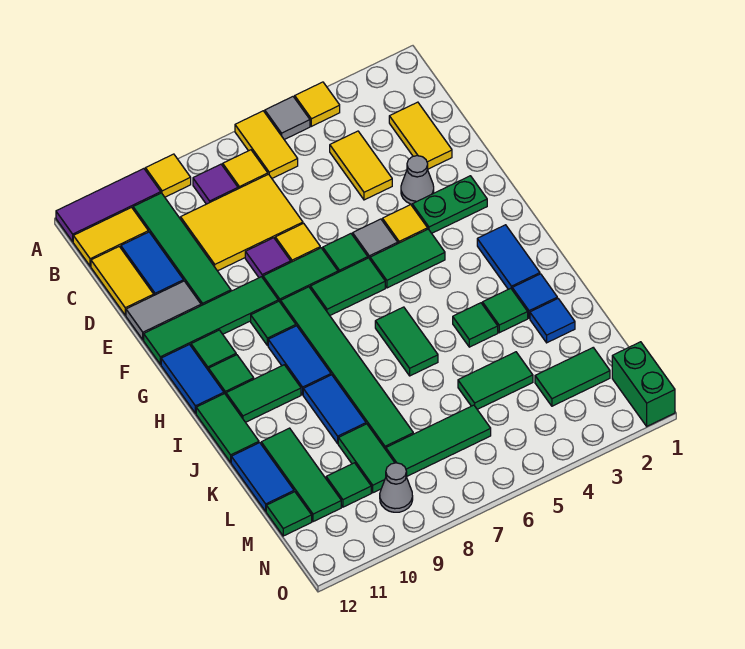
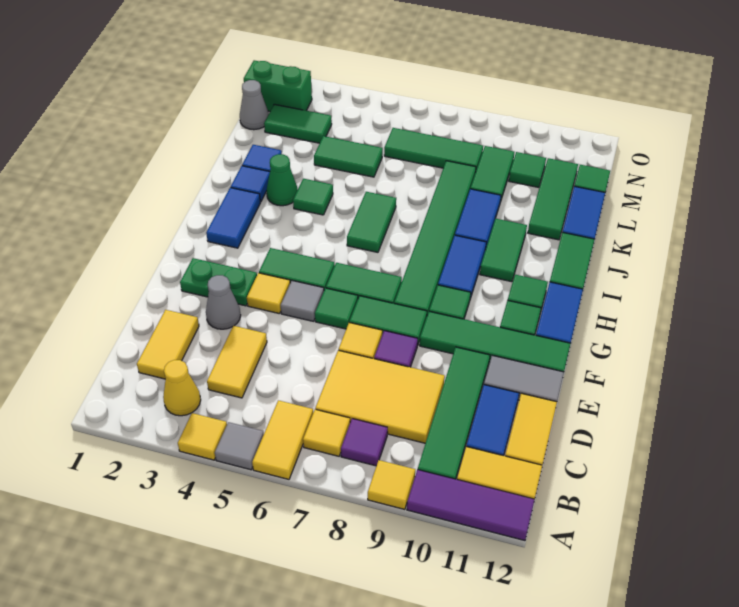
none -> yellow 1x1 cone [163,360,201,416]
green 1x2 tile [226,365,301,422] -> green 1x2 tile turned to [480,219,527,282]
green 1x1 tile [482,288,528,333] -> green 1x1 cone [266,154,298,206]
green 1x2 brick [612,342,675,426] -> green 1x2 brick turned to [244,60,312,111]
grey 1x1 cone [380,463,413,512] -> grey 1x1 cone moved to [240,80,269,130]

